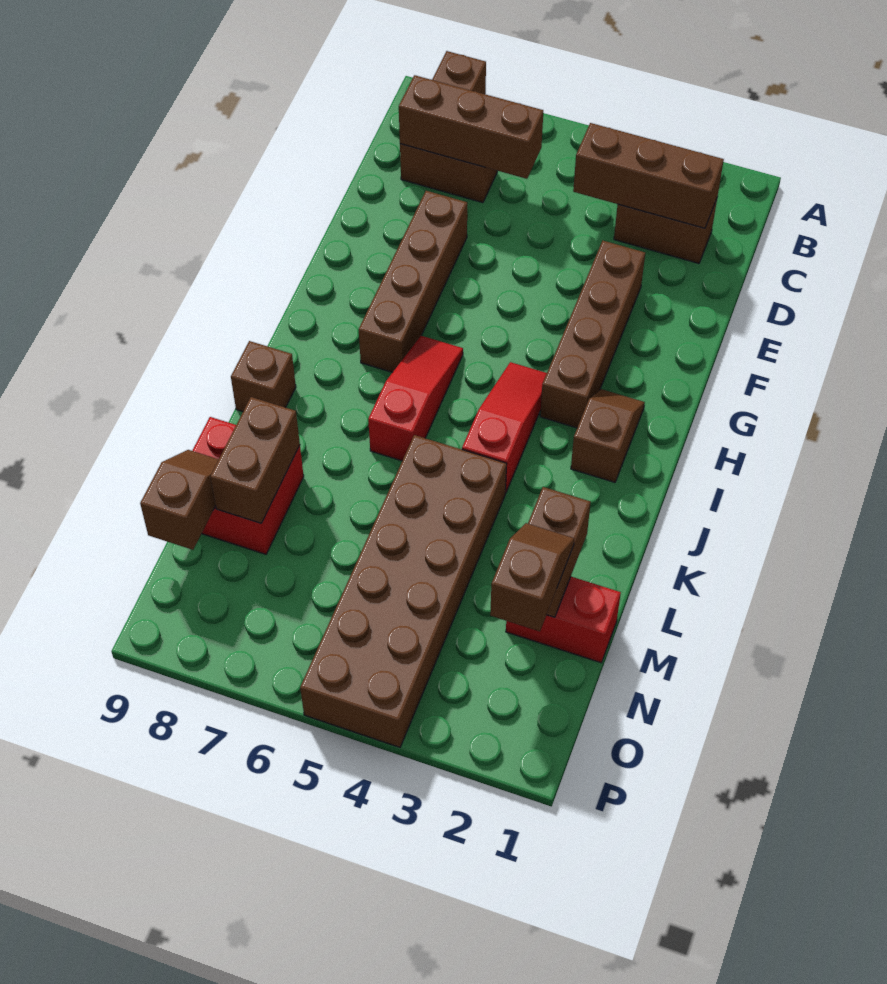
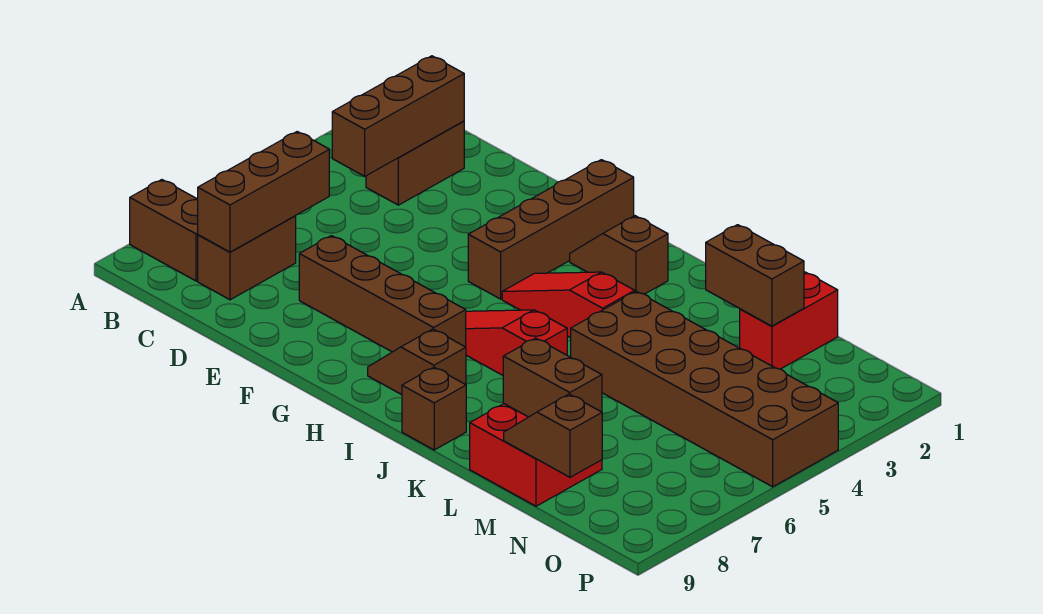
brown 1x4 brick [540,241,645,428] -> brown 1x4 brick turned to [468,160,634,299]
brown 1x2 slope [490,523,574,631] -> brown 1x2 slope moved to [368,329,466,395]

